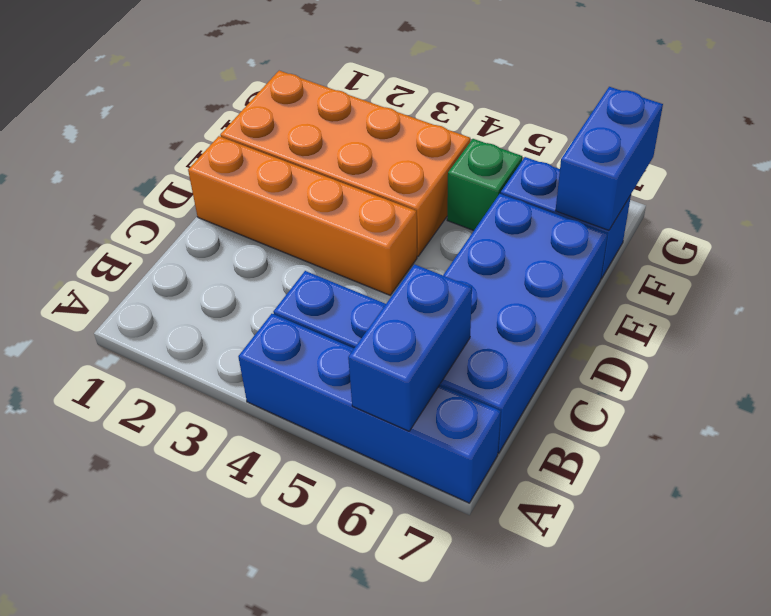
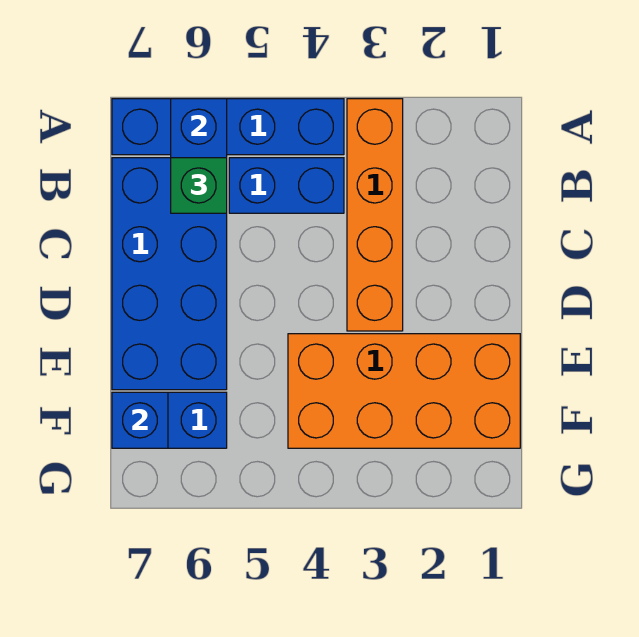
orange 1x4 brick [188,136,417,295] -> orange 1x4 brick turned to [347,99,403,331]
green 1x1 brick [447,139,522,231] -> green 1x1 brick moved to [171,158,227,213]
blue 1x2 brick [556,87,663,230] -> blue 1x1 brick [112,392,168,448]

